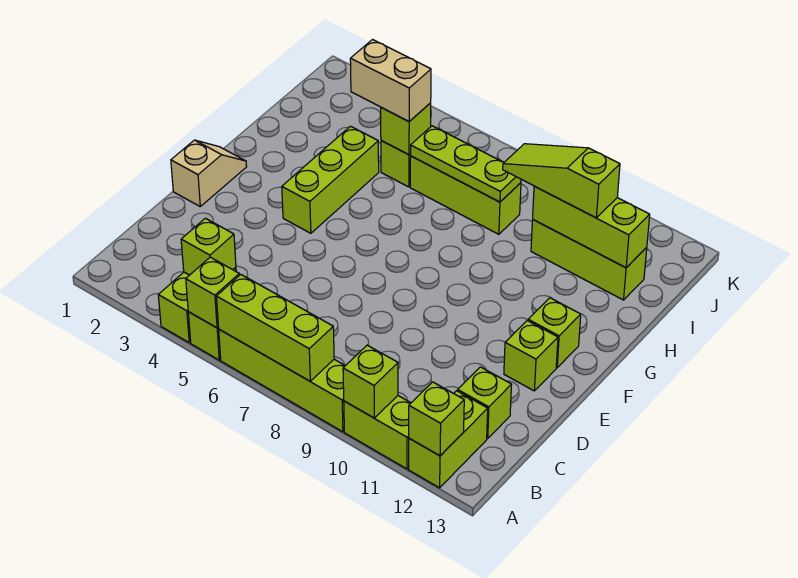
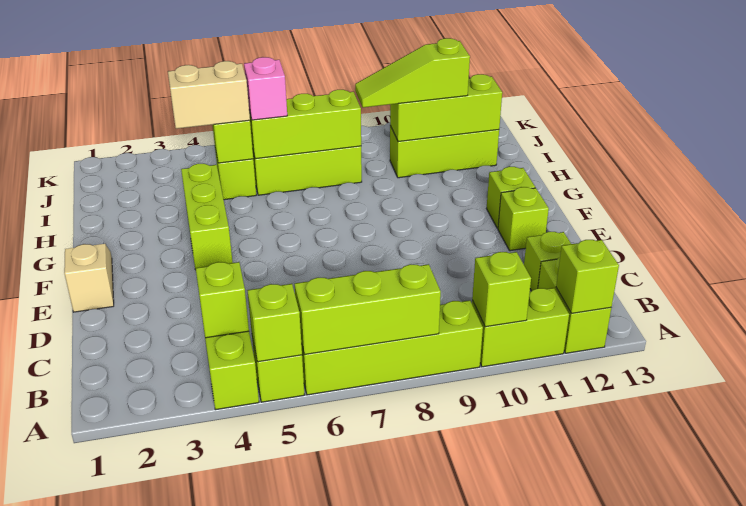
lime 1x3 plate [411,126,521,202] -> lime 1x3 brick [249,90,361,159]
none -> pink 1x1 brick [244,57,287,120]

